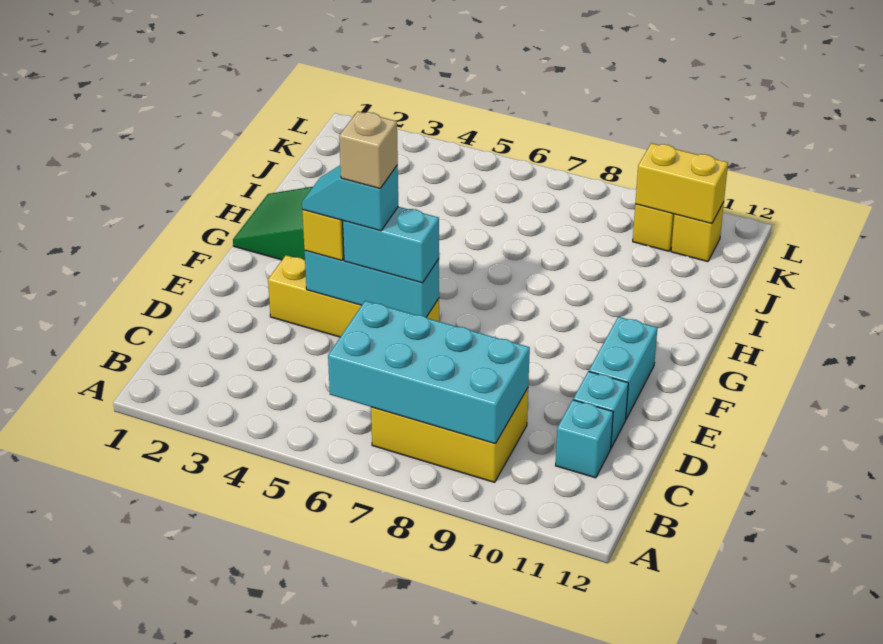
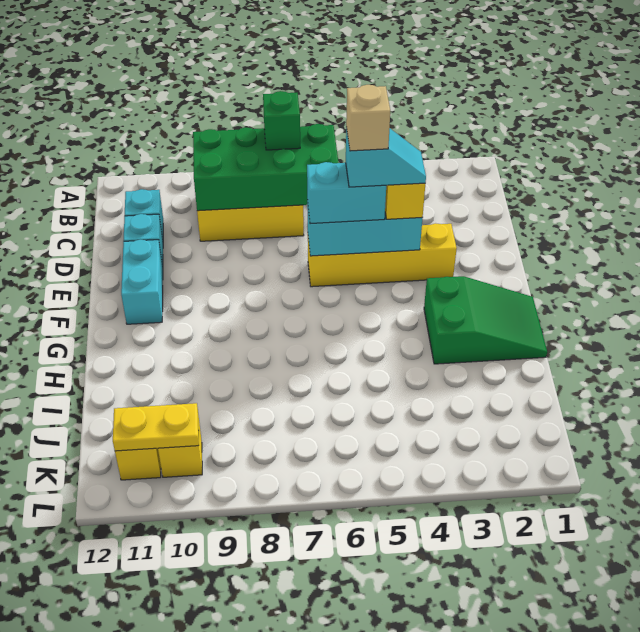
cyan 2x4 brick [328,301,530,444] -> green 2x4 brick [193,124,339,211]
none -> green 1x1 brick [263,91,300,150]
yellow 1x2 brick [635,143,728,224] -> yellow 1x2 plate [113,403,199,451]

